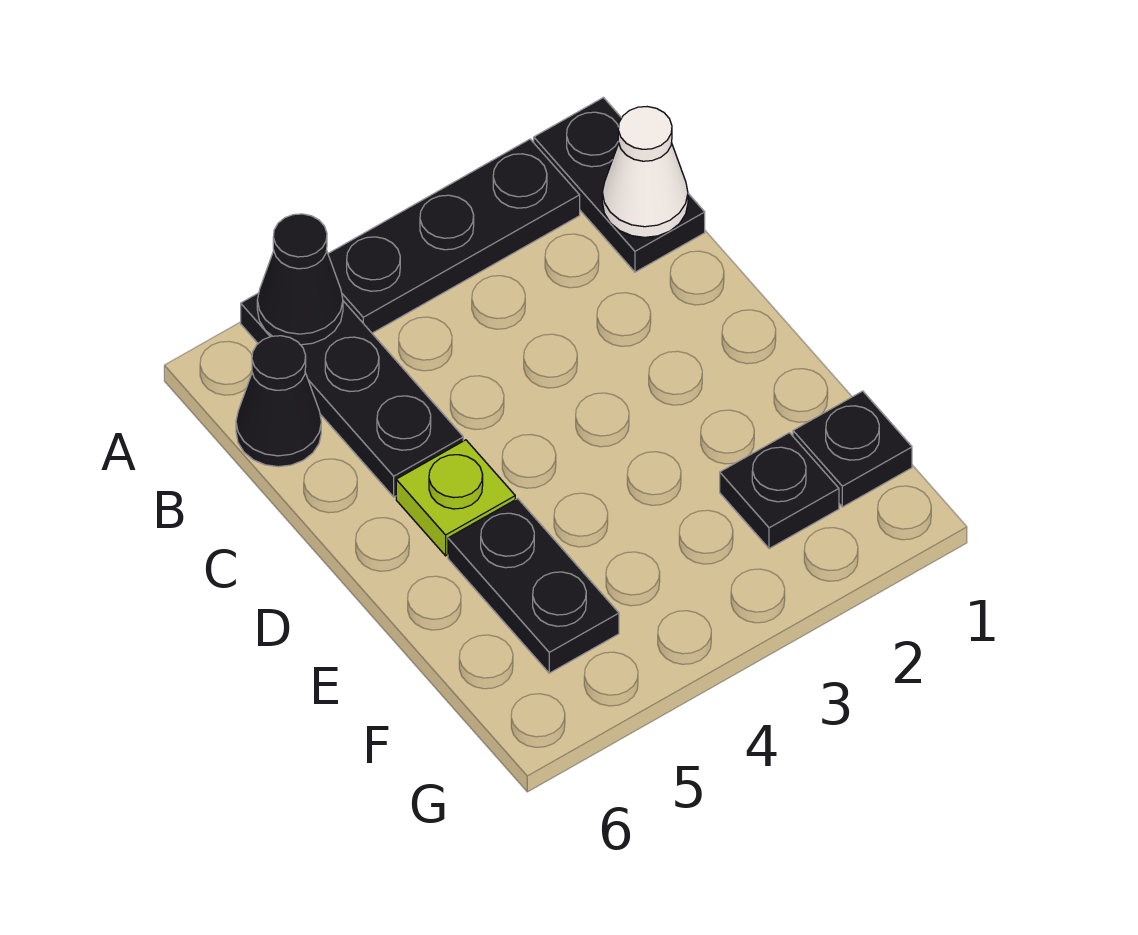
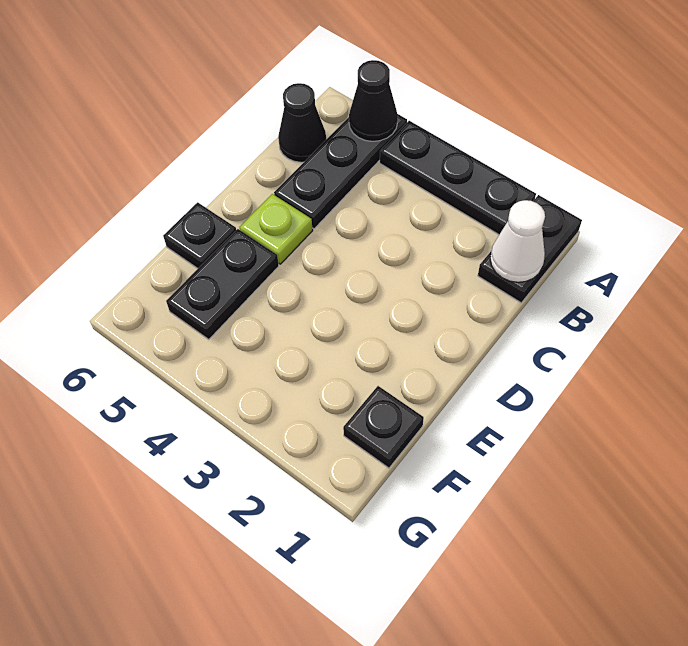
black 1x1 plate [720,433,839,549] -> black 1x1 plate moved to [163,202,236,268]

